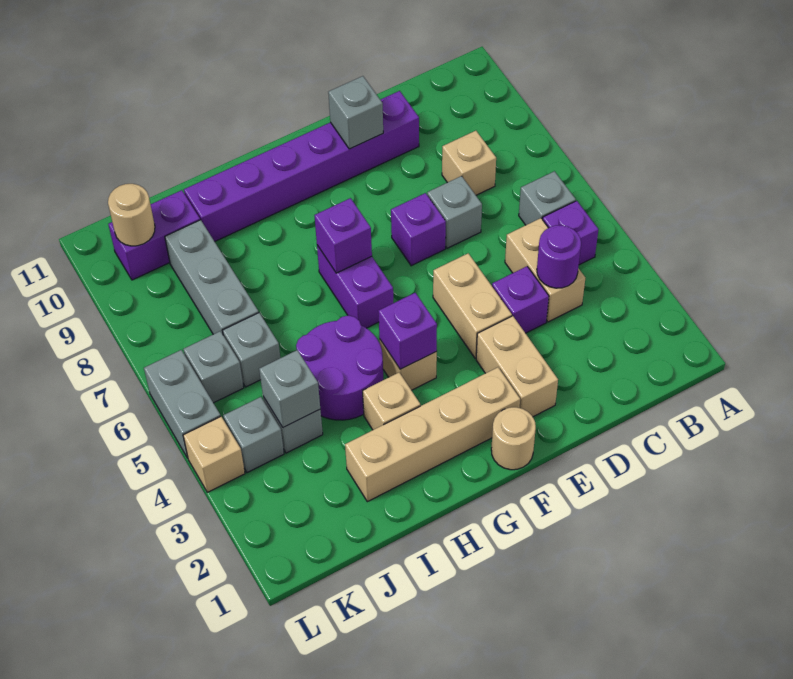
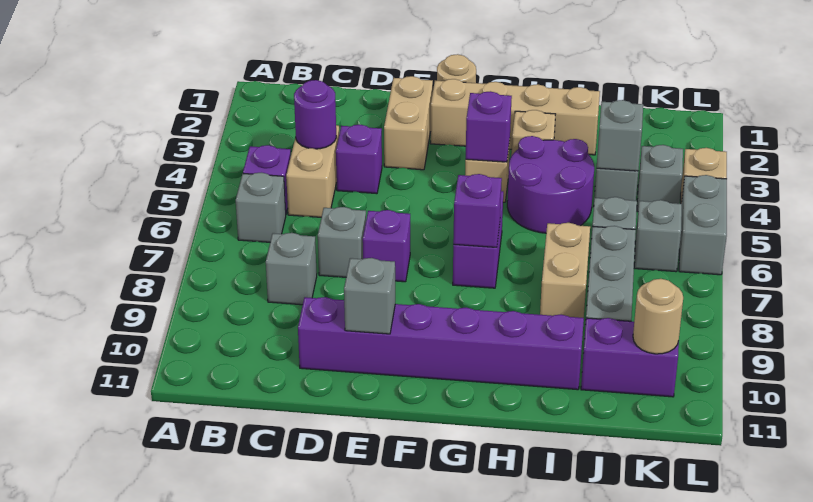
tan 1x1 brick [442,131,496,195] -> grey 1x1 brick [266,233,317,305]
tan 1x2 brick [433,253,512,358] -> tan 1x2 brick moved to [540,223,590,318]

